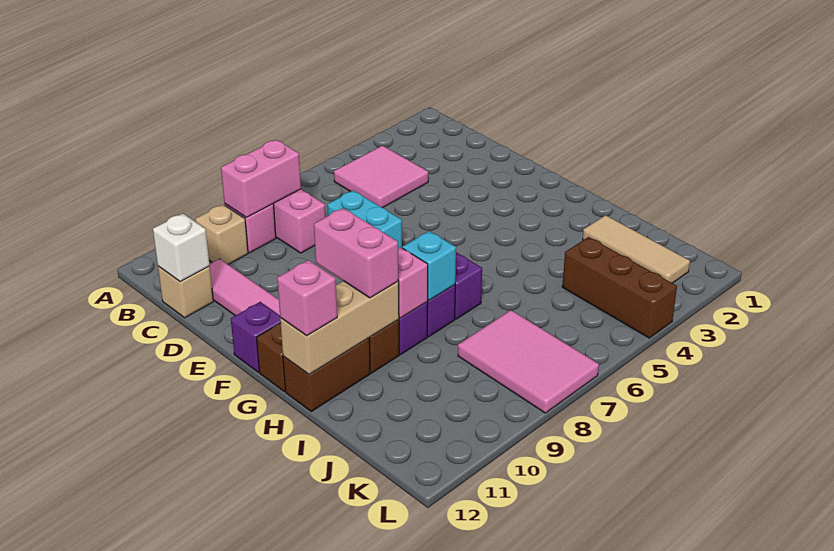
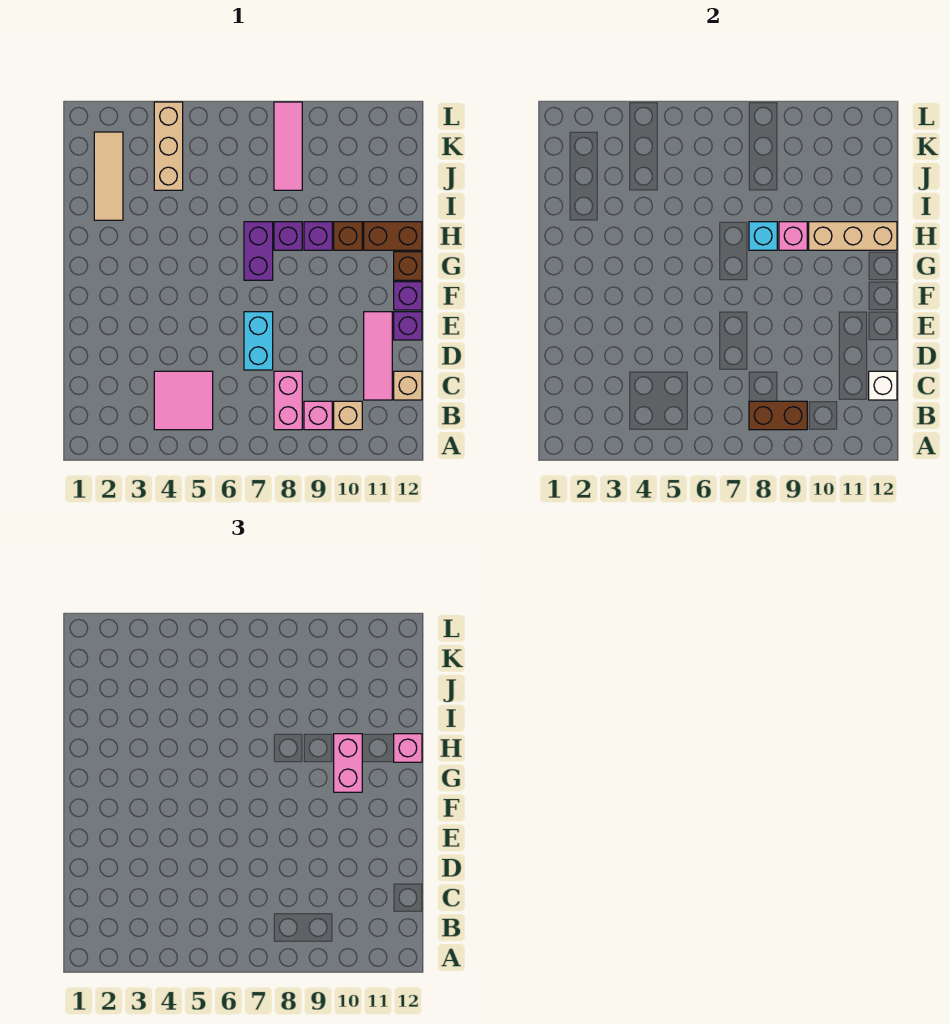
pink 1x2 brick [221,140,301,218] -> brown 1x2 brick [749,401,807,430]
none -> purple 1x1 brick [394,312,422,340]
brown 1x3 brick [562,237,677,338] -> tan 1x3 brick [154,102,183,190]
pink 2x3 tile [458,310,599,413] -> pink 1x3 tile [274,102,302,190]

